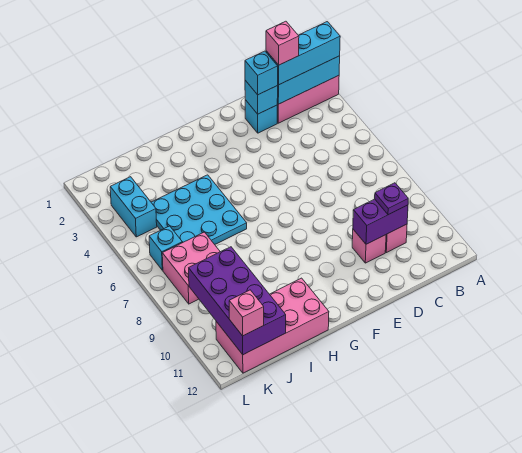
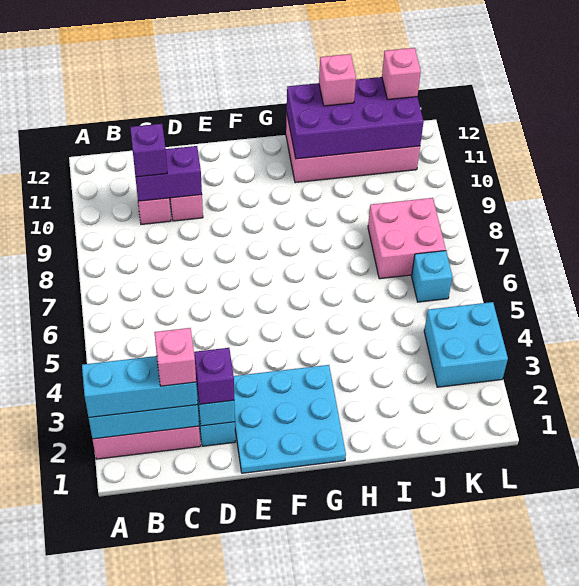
purple 1x1 plate [375,183,408,215] -> purple 1x1 brick [130,124,167,177]
cyan 1x1 brick [245,51,278,95] -> purple 1x1 brick [194,348,234,404]
cyan 3x3 plate [151,175,247,245] -> cyan 3x3 plate moved to [234,365,346,473]
none -> pink 1x1 brick [319,54,356,106]
purple 2x4 brick [189,247,286,355] -> purple 2x4 brick turned to [287,77,424,159]
cyan 1x2 brick [110,177,157,237] -> cyan 2x2 brick [424,302,508,387]

